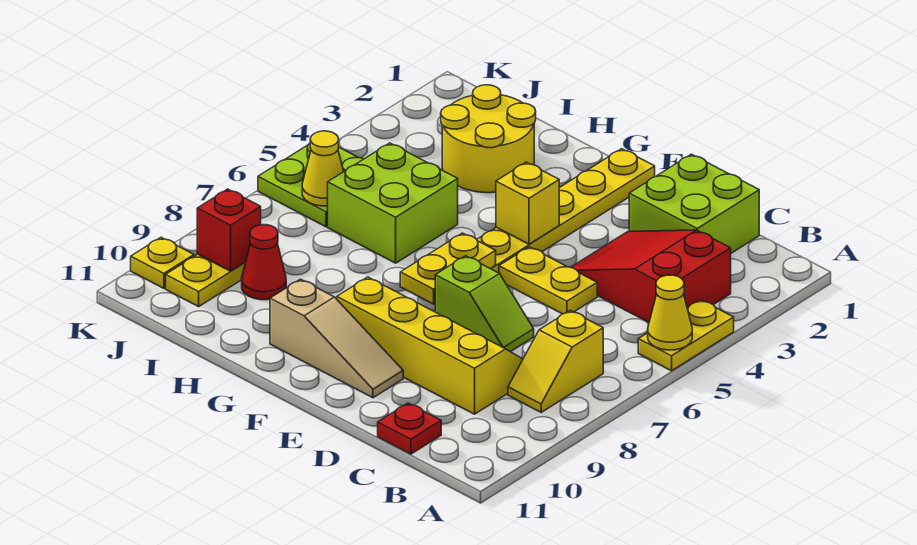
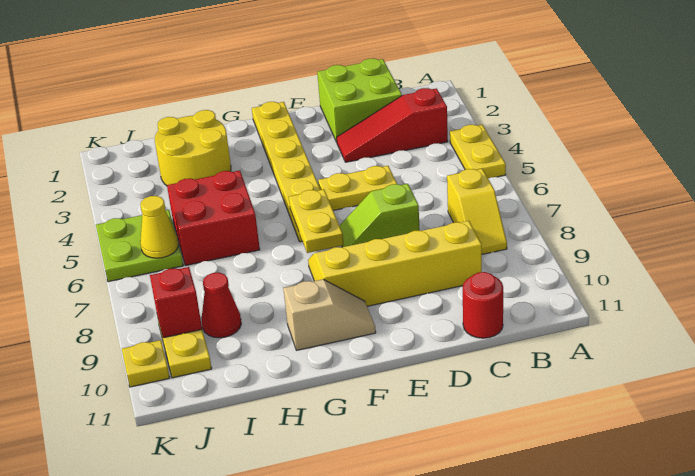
yellow 1x1 cone [648,275,692,350] -> none
red 2x3 slope [571,230,731,322] -> red 1x3 slope [337,88,448,162]
red 1x1 plate [378,403,441,454] -> red 1x1 round brick [463,272,503,338]
lime 1x2 slope [435,256,534,352] -> lime 1x2 slope turned to [340,184,420,247]
tan 1x3 slope [270,279,403,398] -> tan 1x2 slope [283,279,376,350]
yellow 1x1 brick [496,162,559,244] -> none
lime 2x2 brick [328,143,458,263] -> red 2x2 brick [167,171,260,265]

